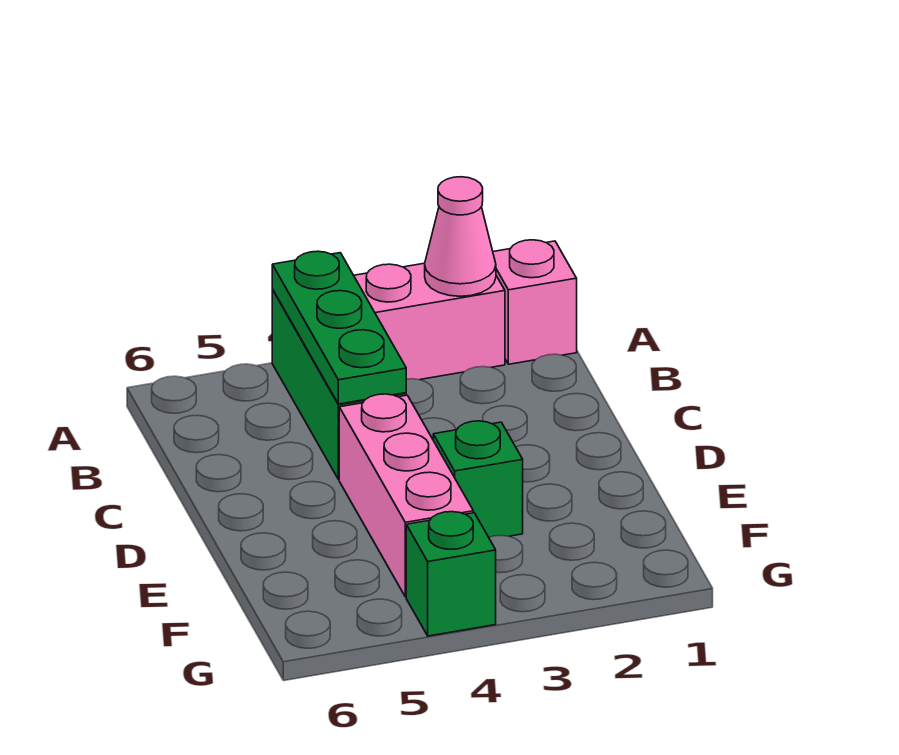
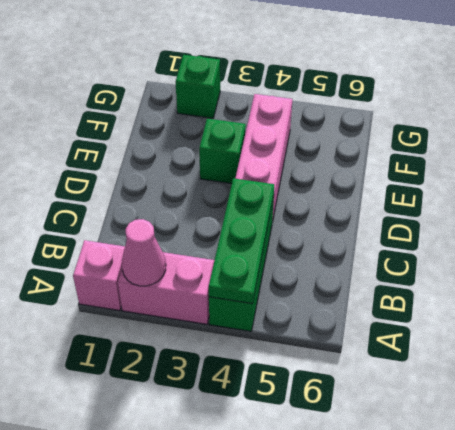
green 1x1 brick [406,512,496,636] -> green 1x1 brick moved to [176,55,220,118]

